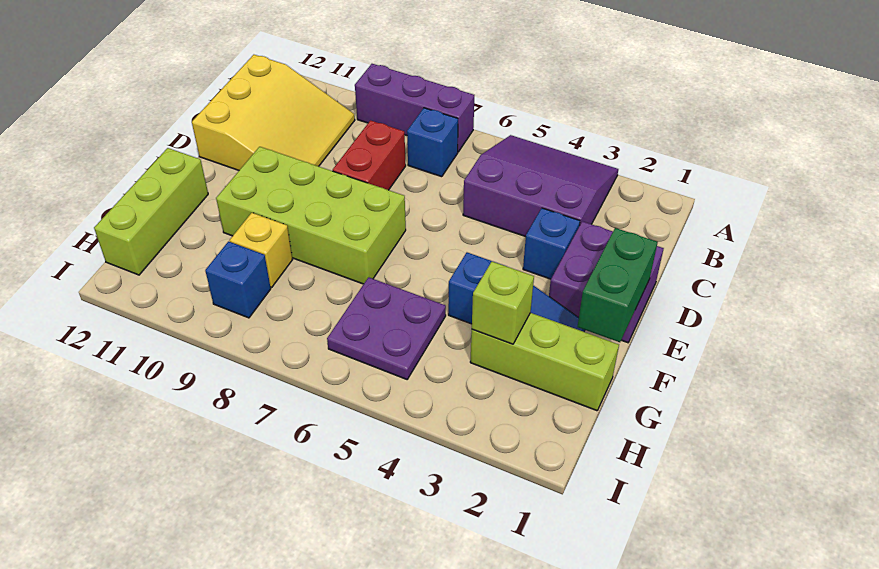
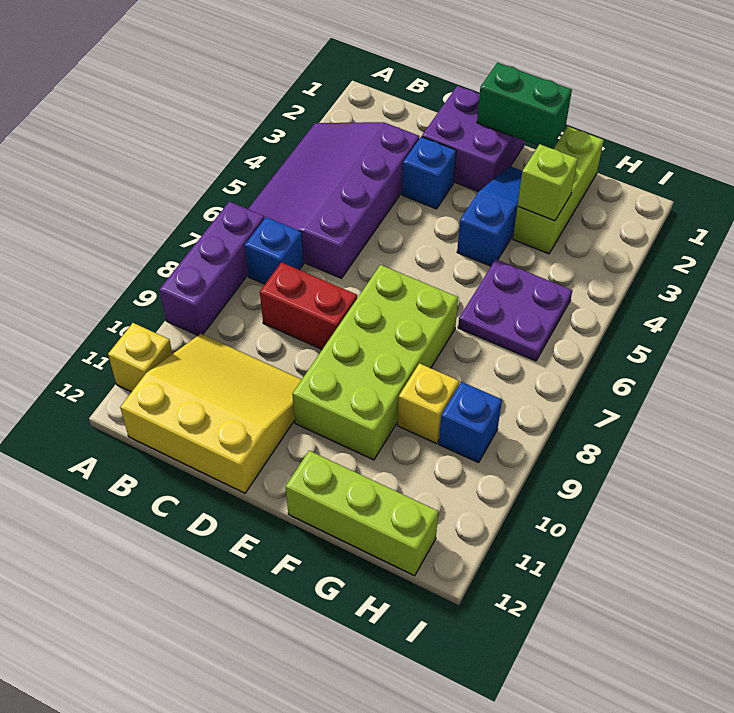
purple 3x3 slope [463,135,618,237] -> purple 3x4 slope [248,122,419,278]
none -> yellow 1x1 brick [108,323,172,392]

